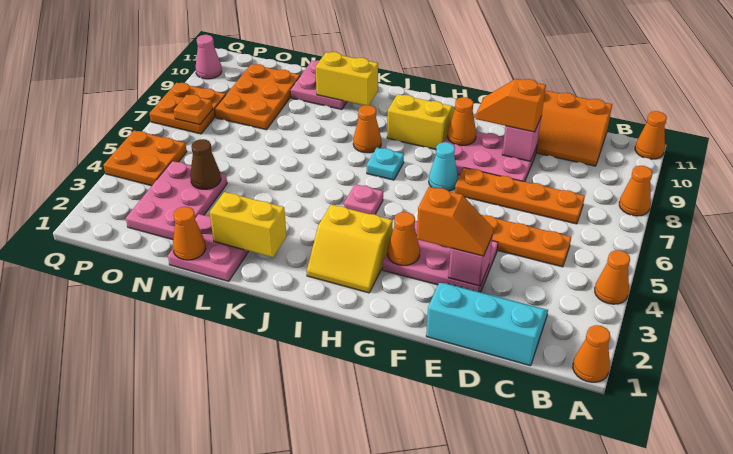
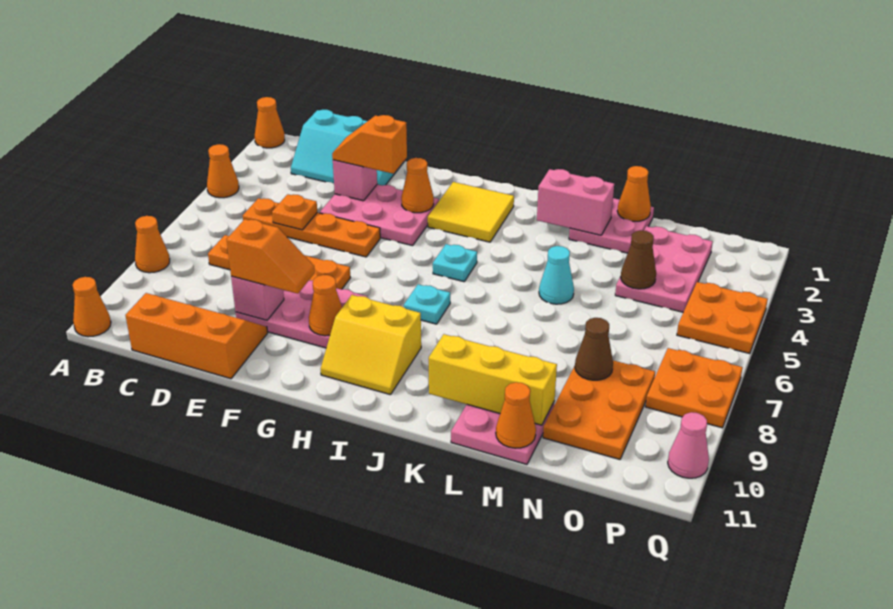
cyan 1x1 cone [429,142,458,191] -> cyan 1x1 cone moved to [539,246,574,304]
yellow 2x2 slope [307,205,393,293] -> yellow 2x2 tile [428,182,514,242]
pink 1x1 plate [344,184,383,214] -> cyan 1x1 plate [433,244,477,282]
orange 1x1 cone [353,105,381,153] -> orange 1x1 cone moved to [496,382,536,448]
yellow 1x2 brick [210,192,287,257] -> pink 1x2 brick [537,169,614,235]
yellow 1x2 brick [316,52,378,105] -> yellow 1x3 brick [429,334,557,425]
none -> brown 1x1 cone [575,318,613,380]
orange 1x1 plate [174,94,213,125] -> orange 1x1 plate moved to [272,194,317,230]

